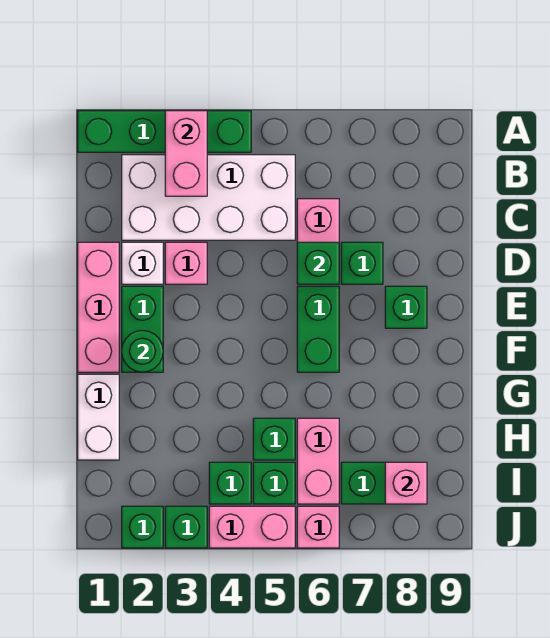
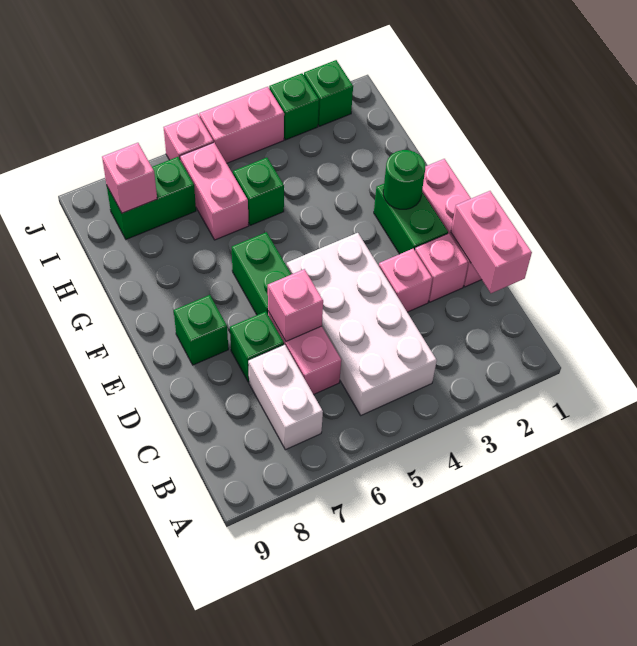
green 1x4 brick [78,111,251,152] -> none
pink 1x2 brick [165,111,207,196] -> pink 1x2 brick moved to [451,191,532,293]
white 2x4 brick [122,155,295,240] -> white 2x4 brick turned to [287,233,437,415]
white 1x1 brick [122,242,163,284] -> pink 1x1 brick [415,233,468,302]
green 1x1 brick [297,242,339,284] -> pink 1x1 brick [268,269,323,341]
white 1x2 brick [78,374,119,460] -> white 1x2 brick moved to [248,345,323,450]
green 1x1 brick [209,462,251,504] -> none
green 1x1 brick [253,462,295,504] -> none

